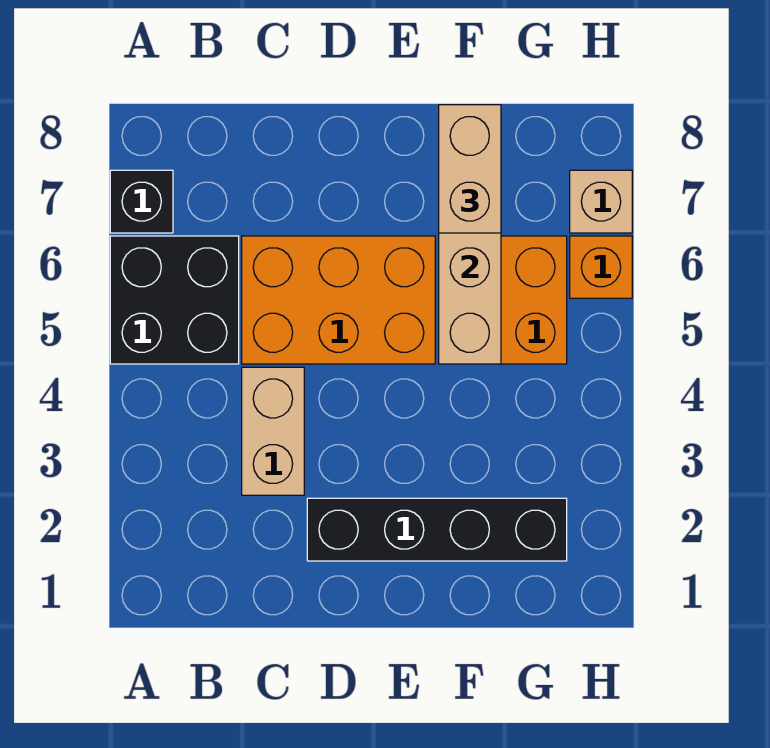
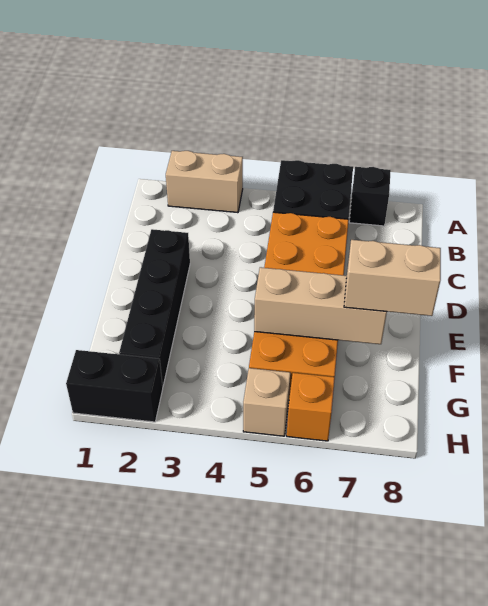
tan 1x2 brick [242,367,304,495] -> tan 1x2 brick moved to [166,151,243,213]
none -> black 1x2 brick [66,350,163,422]
tan 1x1 brick [570,170,632,233] -> tan 1x1 brick moved to [243,368,290,436]

